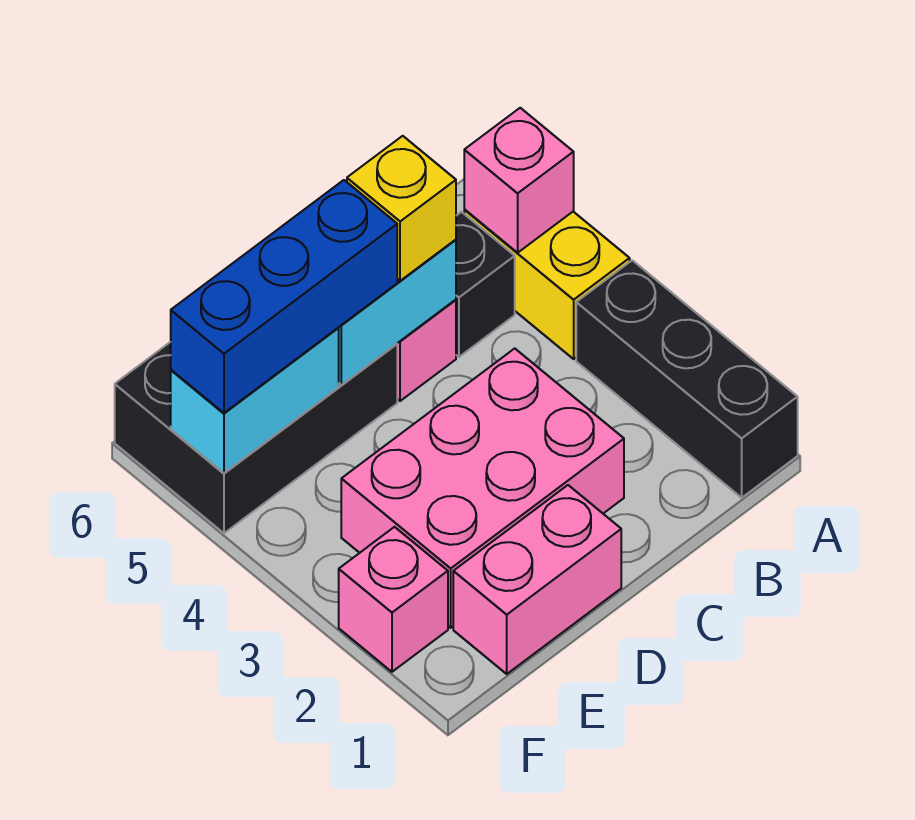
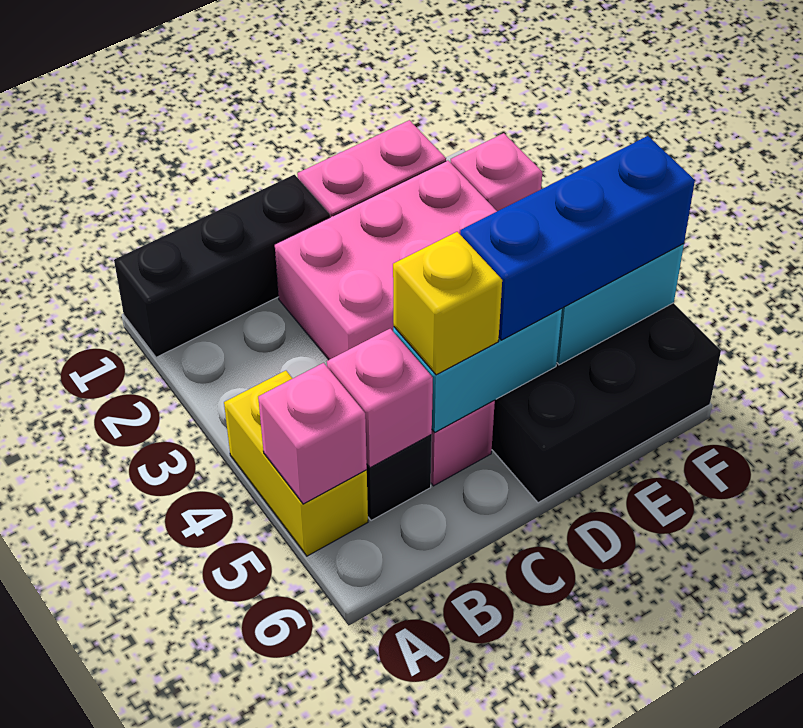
black 1x3 brick [576,260,798,498] -> black 1x3 brick turned to [114,175,330,357]
none -> pink 1x1 brick [327,329,433,468]

